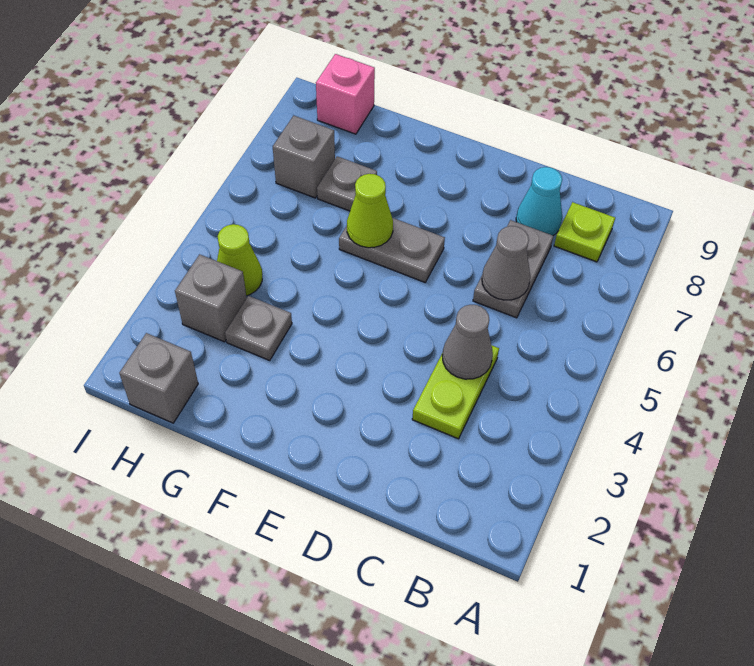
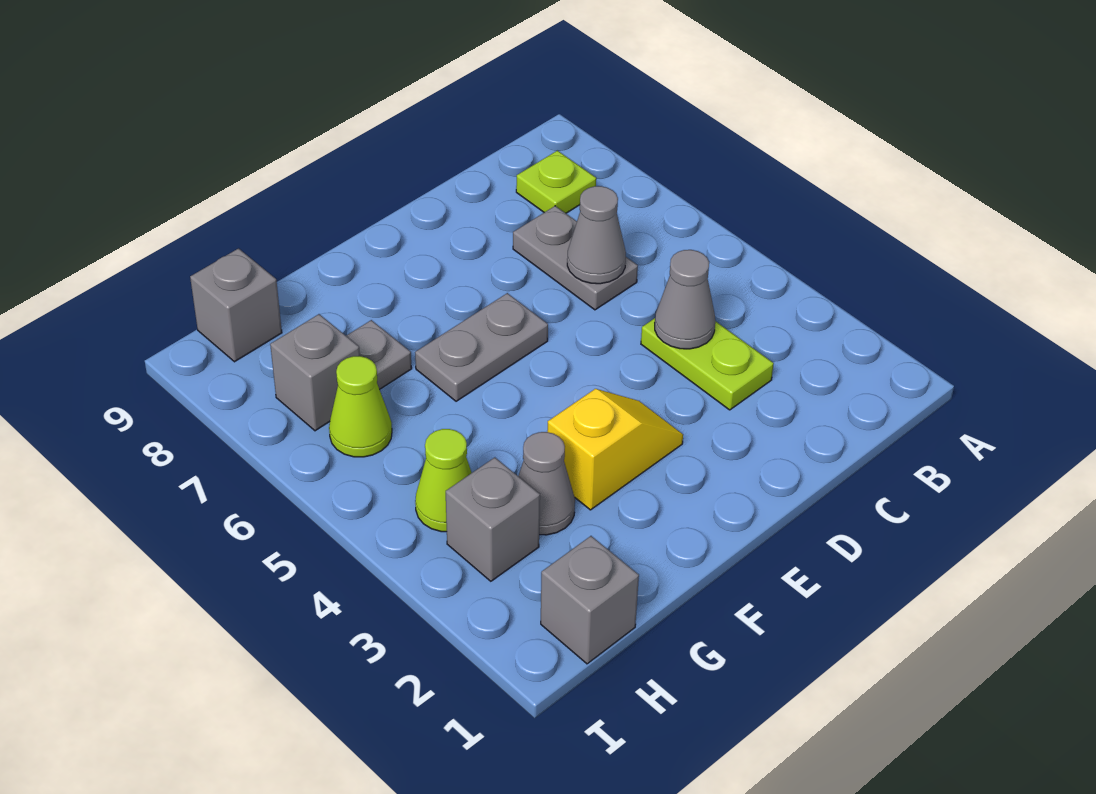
cyan 1x1 cone [516,167,562,235] -> none
none -> yellow 1x2 slope [547,389,683,510]
lime 1x1 cone [347,174,393,248] -> lime 1x1 cone moved to [329,356,392,457]
grey 1x1 plate [225,296,292,360] -> grey 1x1 cone [518,432,575,535]
pink 1x1 brick [316,54,375,134] -> grey 1x1 brick [190,248,282,362]

